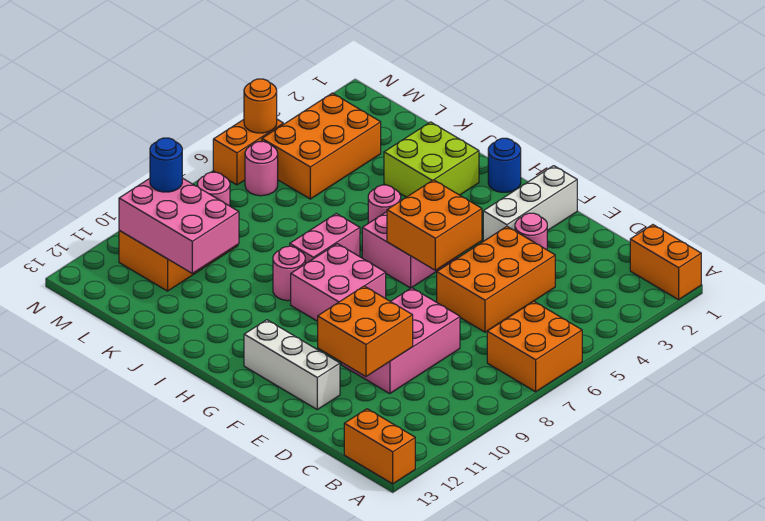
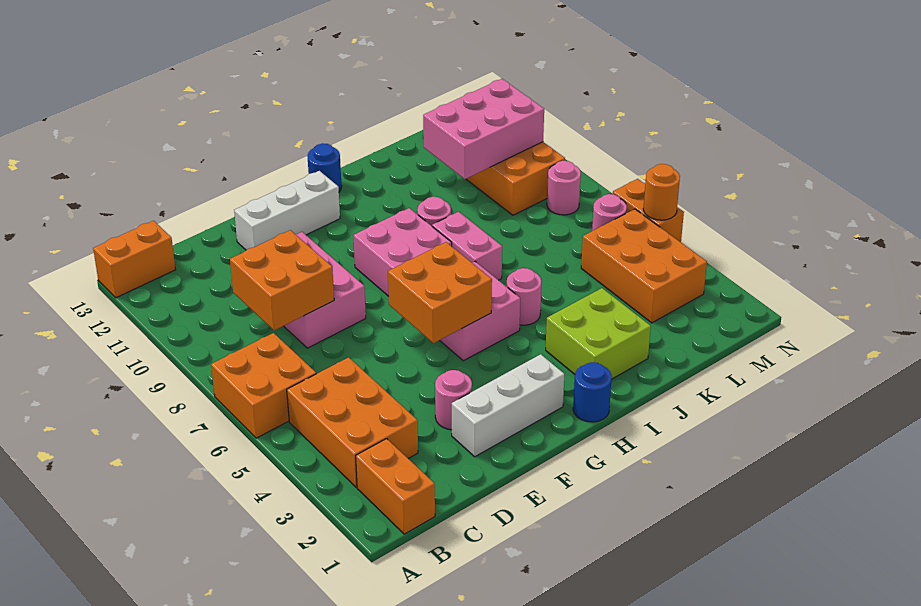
orange 1x2 brick [630,225,701,300] -> orange 1x2 brick turned to [356,439,435,534]
orange 2x3 brick [437,227,555,332] -> orange 2x3 brick moved to [287,357,418,487]
orange 2x2 brick [318,286,413,376] -> orange 2x2 brick moved to [230,230,334,330]
white 1x3 brick [483,166,577,241] -> white 1x3 brick turned to [452,354,564,457]
blue 1x1 round brick [150,138,182,192] -> blue 1x1 round brick moved to [308,143,342,192]

